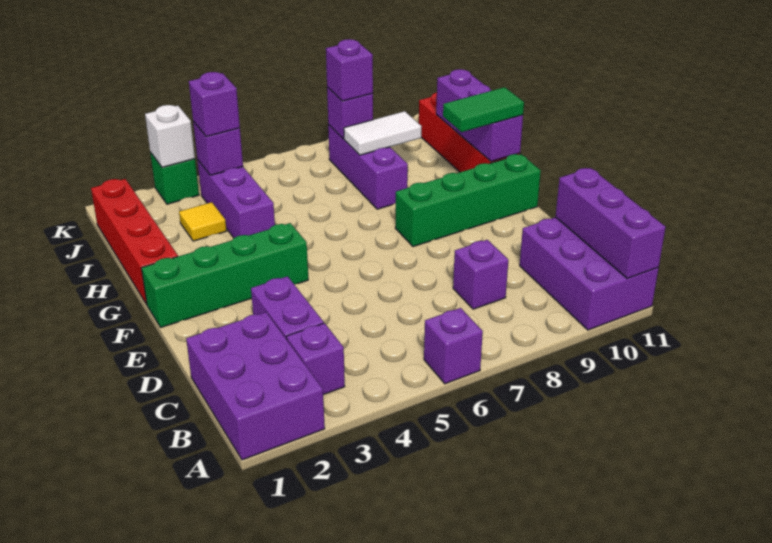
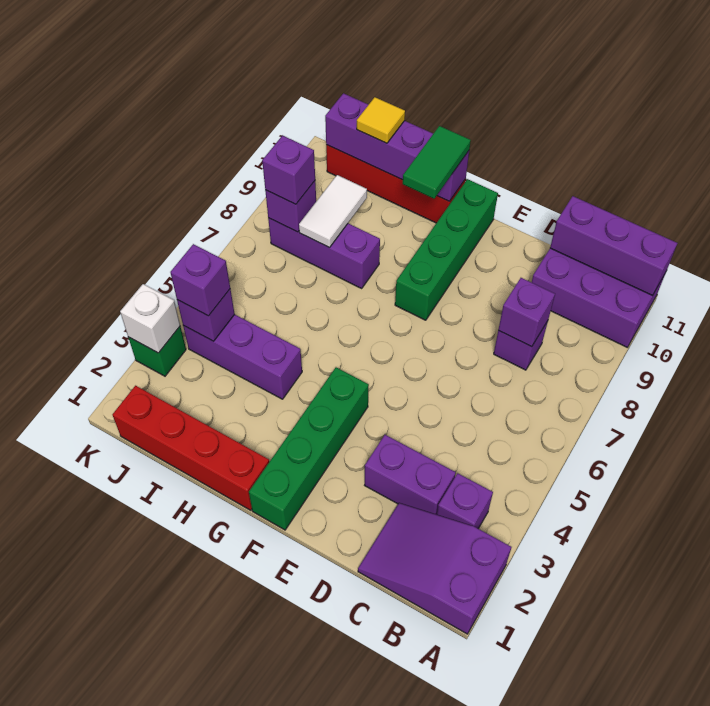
purple 2x3 brick [186,312,325,460] -> purple 2x3 slope [358,503,511,634]
purple 1x1 brick [424,308,483,384] -> purple 1x1 brick moved to [498,278,555,347]
purple 1x3 brick [436,69,523,162] -> purple 1x4 brick [325,93,469,201]
yellow 1x1 tile [179,202,226,241] -> yellow 1x1 tile moved to [357,97,405,143]

